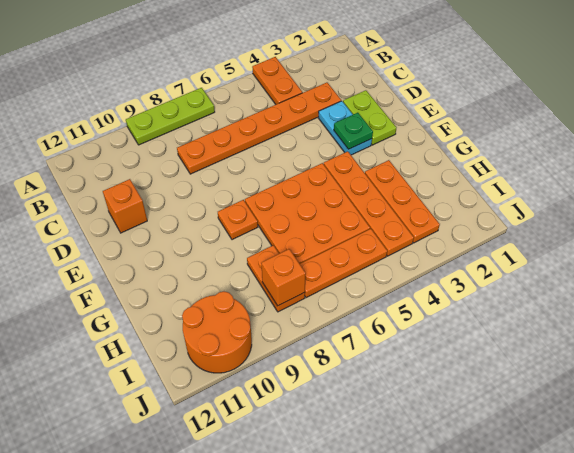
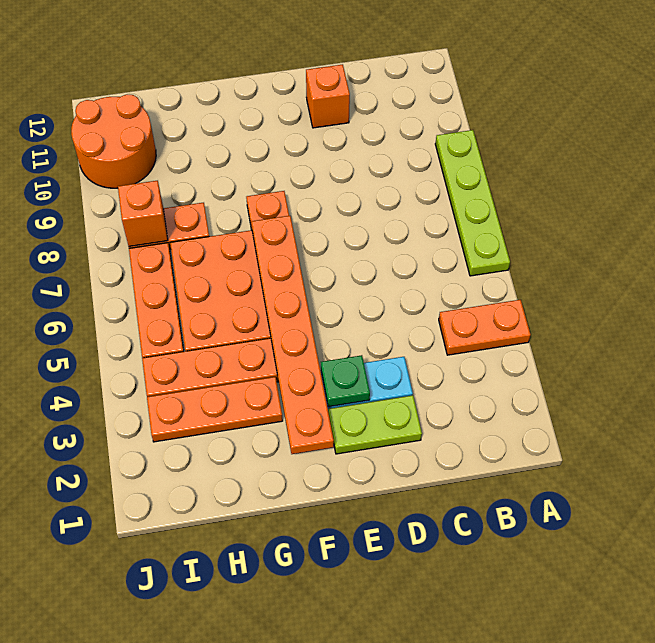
lime 1x3 plate [126,88,215,145] -> lime 1x4 plate [435,130,510,276]
orange 1x6 plate [177,83,341,174] -> orange 1x6 plate moved to [251,216,334,454]

